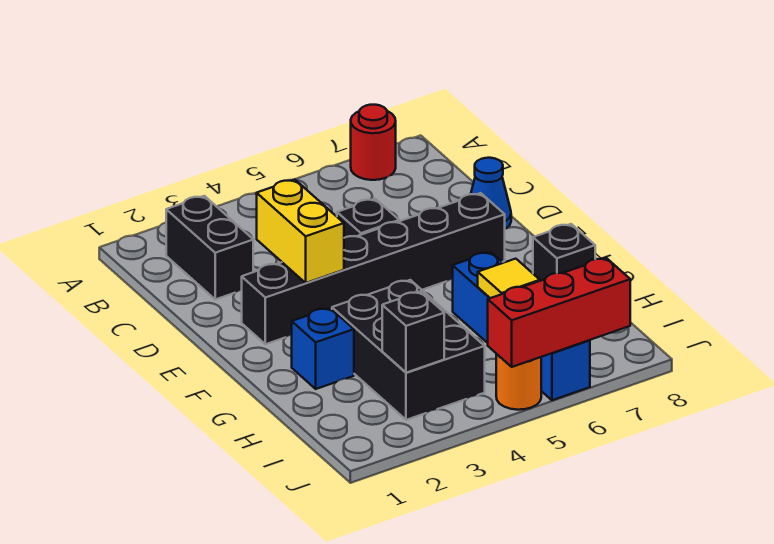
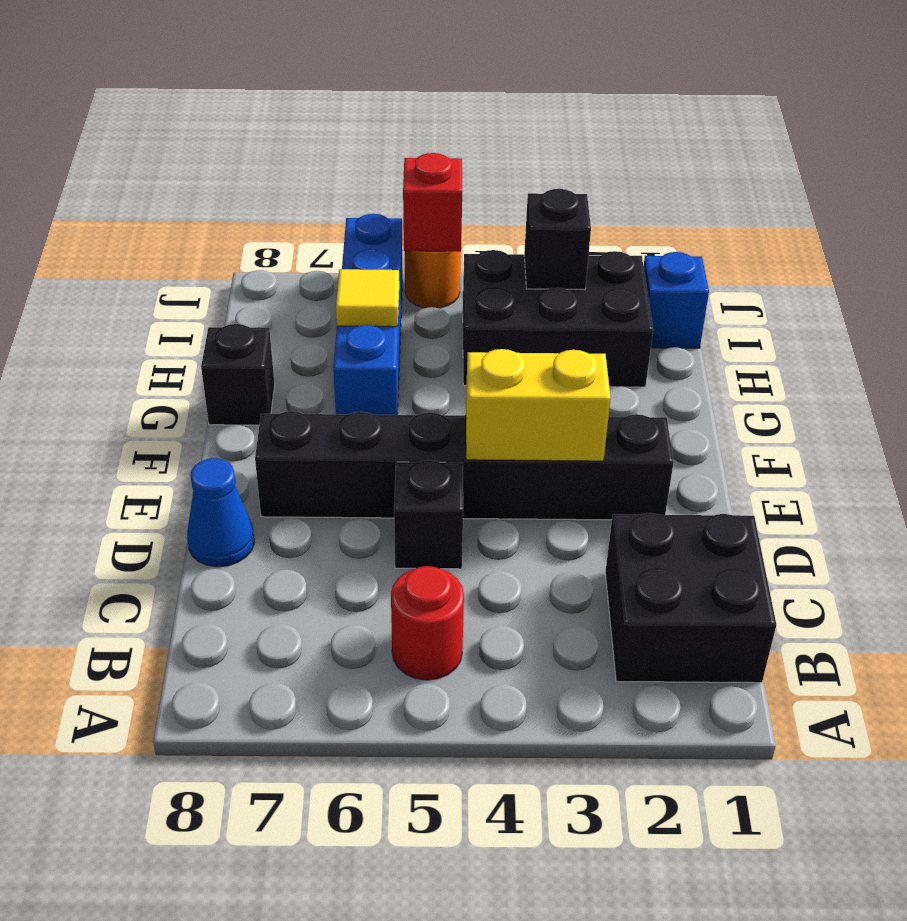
red 1x1 round brick [351,105,396,180] -> red 1x1 round brick moved to [391,566,464,680]
black 1x2 brick [166,196,253,299] -> black 2x2 brick [605,513,776,683]
yellow 1x2 brick [257,179,344,283] -> yellow 1x2 brick turned to [466,349,611,461]
blue 1x1 brick [292,308,354,389] -> blue 1x1 brick moved to [644,252,709,348]
black 2x3 brick [332,280,485,420] -> black 2x3 brick turned to [463,250,653,387]
red 1x3 brick [488,258,630,367] -> red 1x1 brick [403,153,462,252]

